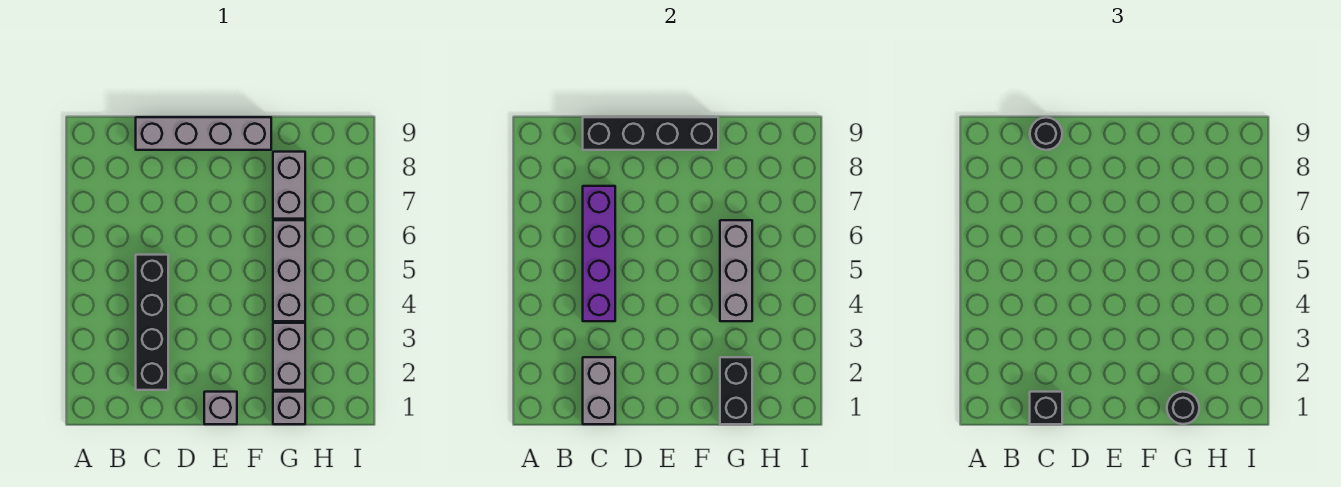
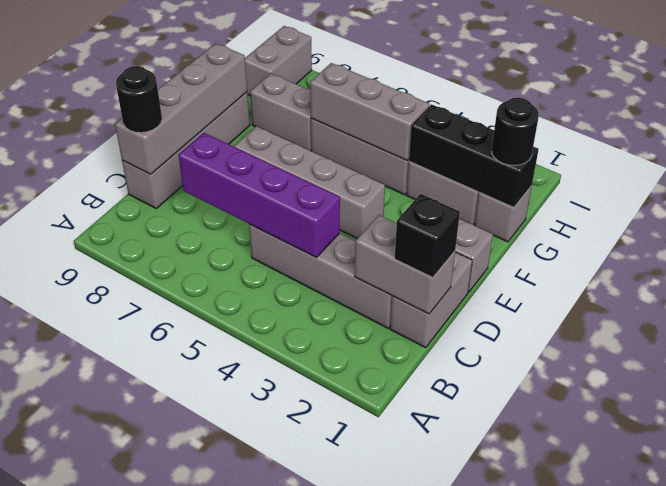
none -> grey 1x2 brick [390,252,472,348]
black 1x4 brick [136,255,168,390] -> grey 1x4 brick [249,224,392,328]
black 1x4 brick [583,117,718,150] -> grey 1x4 brick [115,43,247,174]
none -> grey 1x4 brick [234,126,385,238]
black 1x2 brick [720,357,752,424] -> black 1x3 brick [409,104,539,207]
none -> grey 1x2 brick [245,26,312,95]

